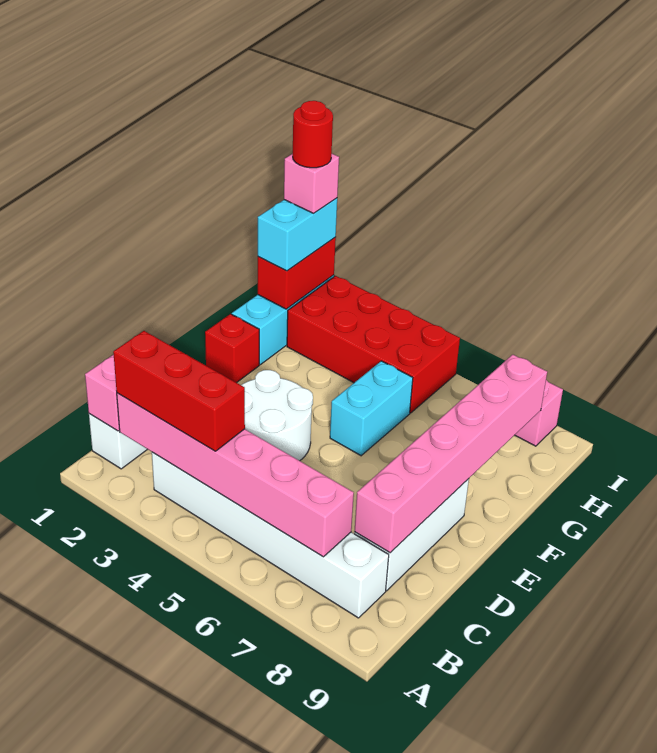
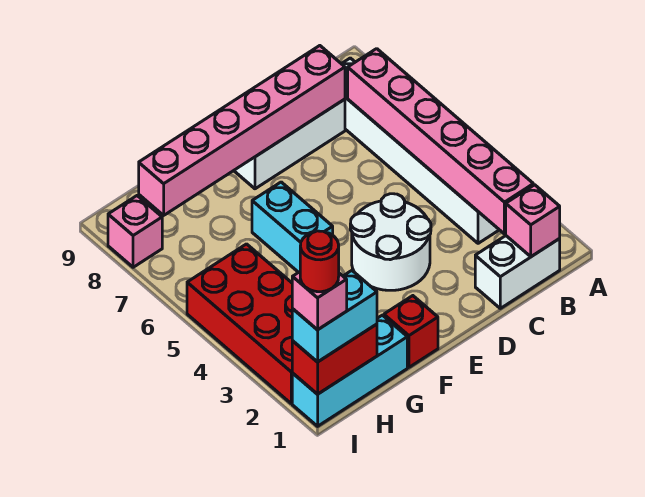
red 1x3 brick [113,331,245,451] -> none
cyan 1x2 brick [330,361,413,456] -> cyan 1x2 brick turned to [252,182,333,272]

